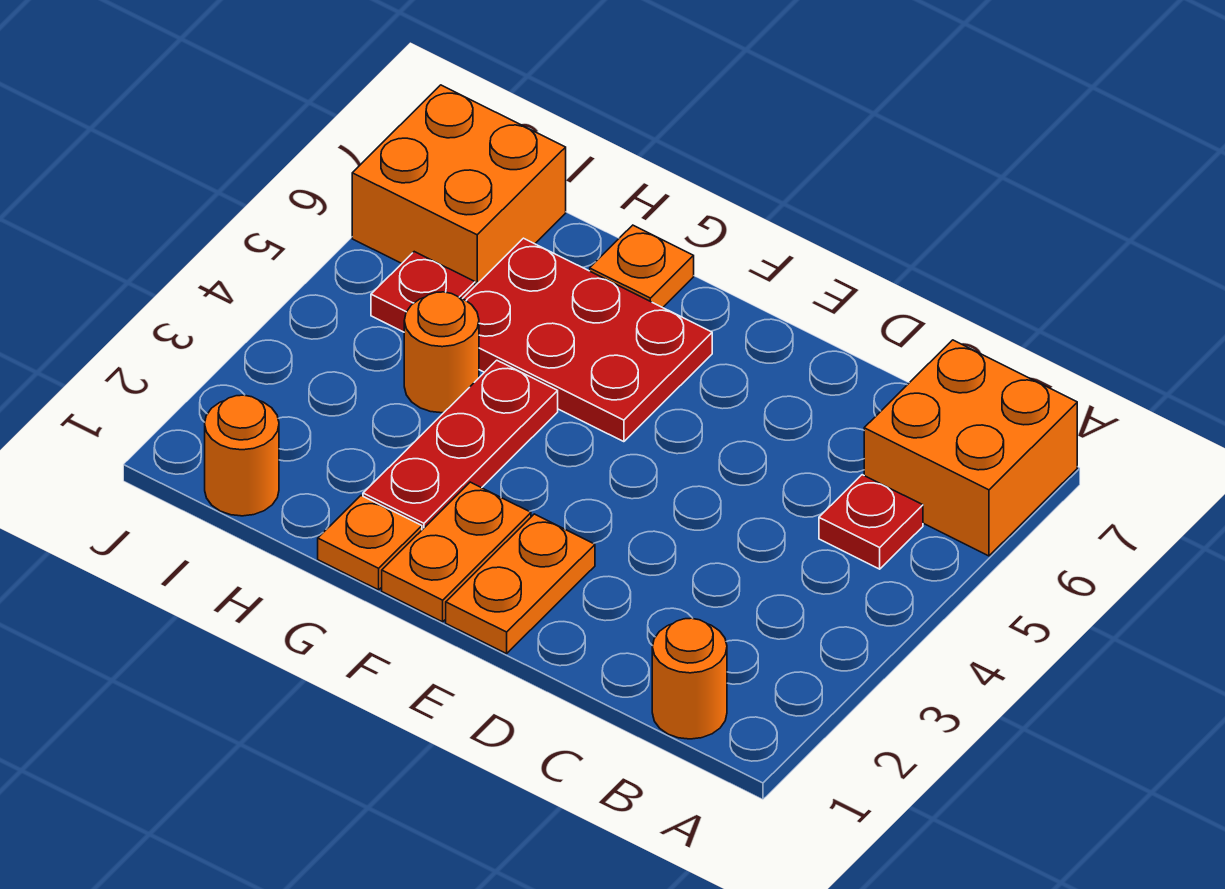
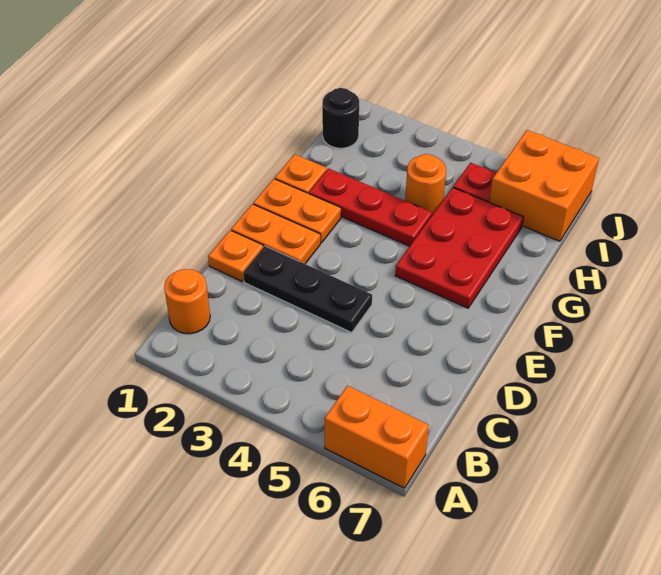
orange 2x2 brick [864,340,1077,556] -> orange 1x2 brick [325,386,429,488]
red 1x1 plate [819,475,923,569] -> none
none -> black 1x3 plate [243,246,372,332]
orange 1x1 plate [590,225,694,308] -> orange 1x1 plate moved to [208,230,263,281]
orange 1x1 round brick [205,395,279,516] -> black 1x1 round brick [322,88,359,148]

